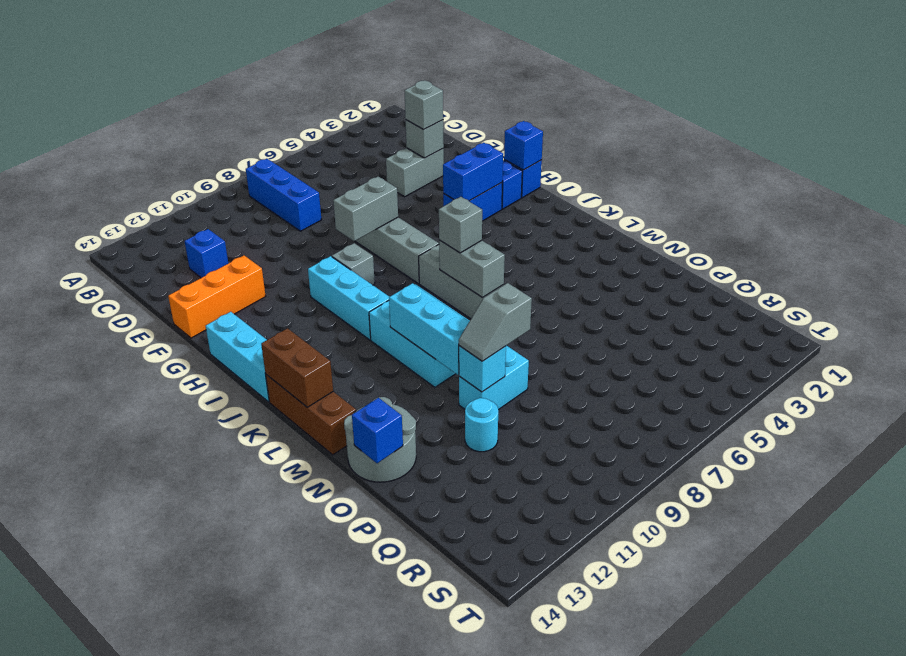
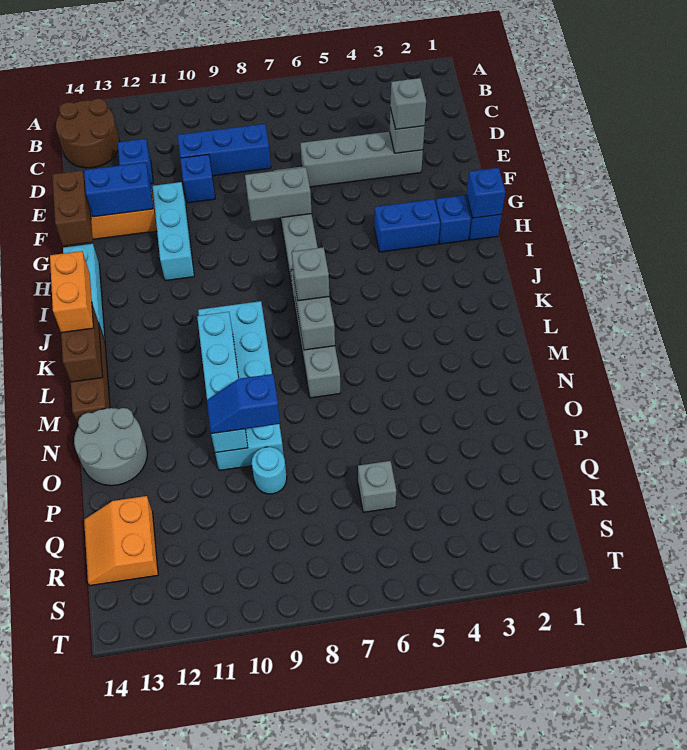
blue 1x3 brick [246,159,321,231] -> blue 1x3 brick turned to [178,124,271,176]
none -> brown 2x2 round brick [56,99,120,168]
grey 1x2 brick [386,148,444,197] -> grey 1x4 brick [301,132,423,187]
none -> brown 1x2 brick [52,171,93,246]
blue 1x2 brick [443,143,503,201] -> blue 1x2 brick moved to [84,162,153,217]
grey 1x1 brick [332,243,375,285] -> grey 1x1 brick moved to [358,461,396,512]
cyan 1x3 brick [308,256,389,340] -> cyan 1x3 brick moved to [153,182,194,281]
none -> orange 1x2 brick [50,251,94,333]
grey 1x2 slope [459,283,532,361] -> blue 1x2 slope [207,374,280,434]
blue 1x1 brick [352,398,403,463] -> blue 1x1 brick moved to [180,154,215,203]
cyan 1x1 round brick [465,398,498,452] -> cyan 1x1 round brick moved to [252,447,287,494]
none -> orange 2x2 slope [84,496,158,586]

